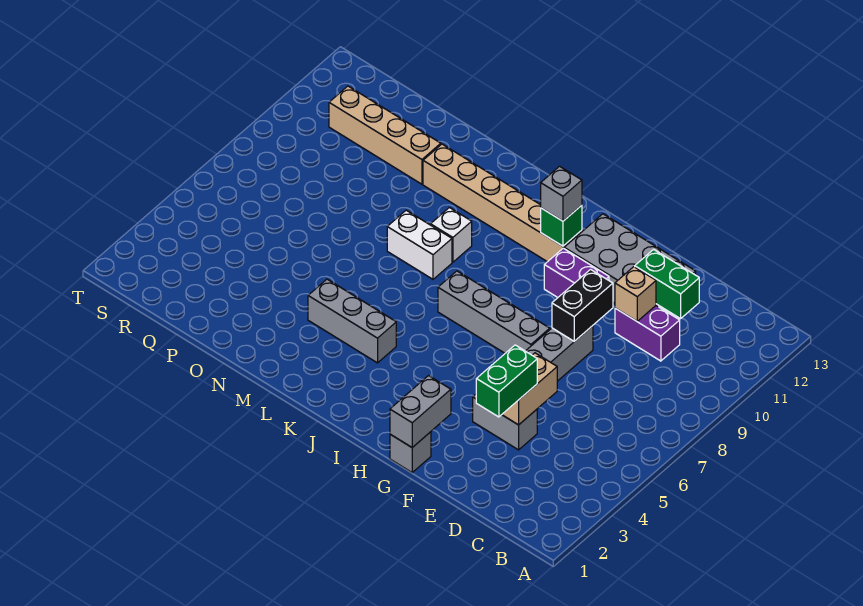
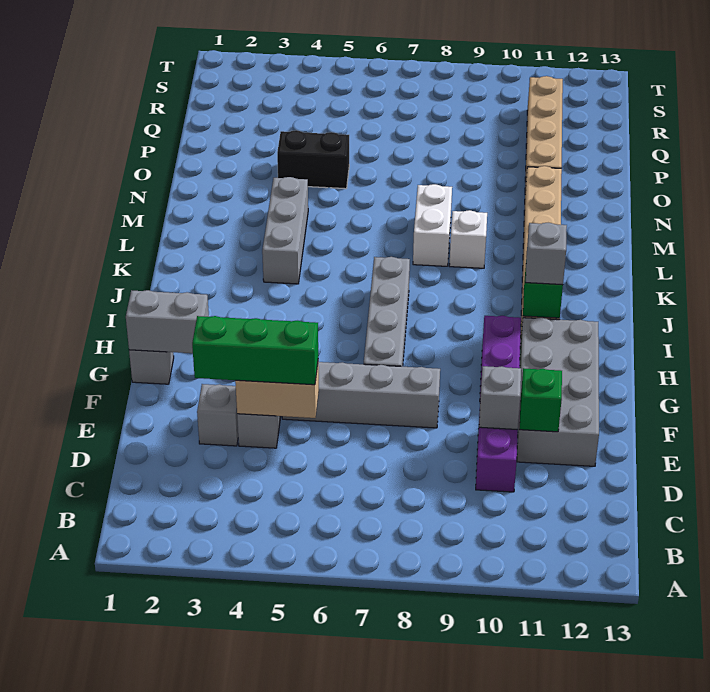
green 1x2 brick [635,249,699,319] -> green 1x1 brick [520,368,562,432]
none -> grey 1x1 brick [197,384,238,446]
green 1x2 brick [476,345,537,417] -> green 1x3 brick [192,316,318,385]
tan 1x1 brick [615,267,656,321] -> grey 1x1 brick [479,366,521,430]
black 1x2 brick [552,270,613,341] -> black 1x2 brick moved to [277,130,349,189]

